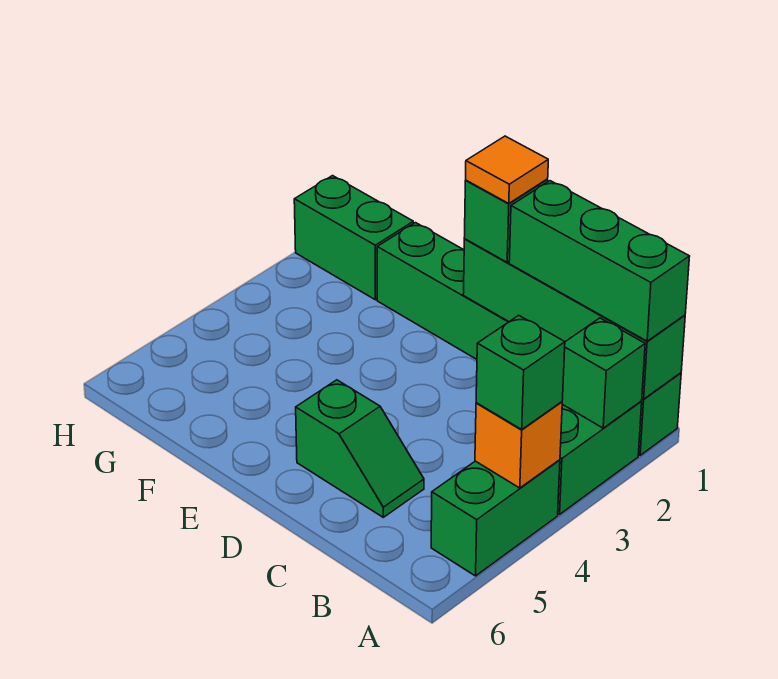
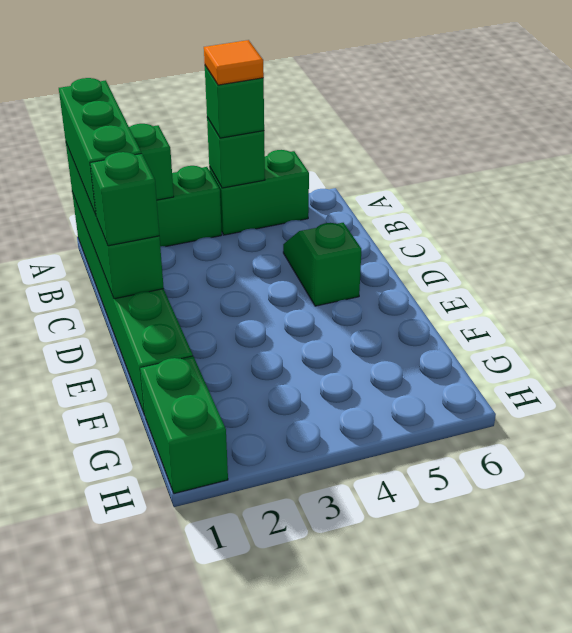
orange 1x1 brick [475,402,562,488] -> green 1x1 brick [207,118,265,188]
orange 1x1 tile [466,136,548,204] -> orange 1x1 tile moved to [204,40,264,85]

